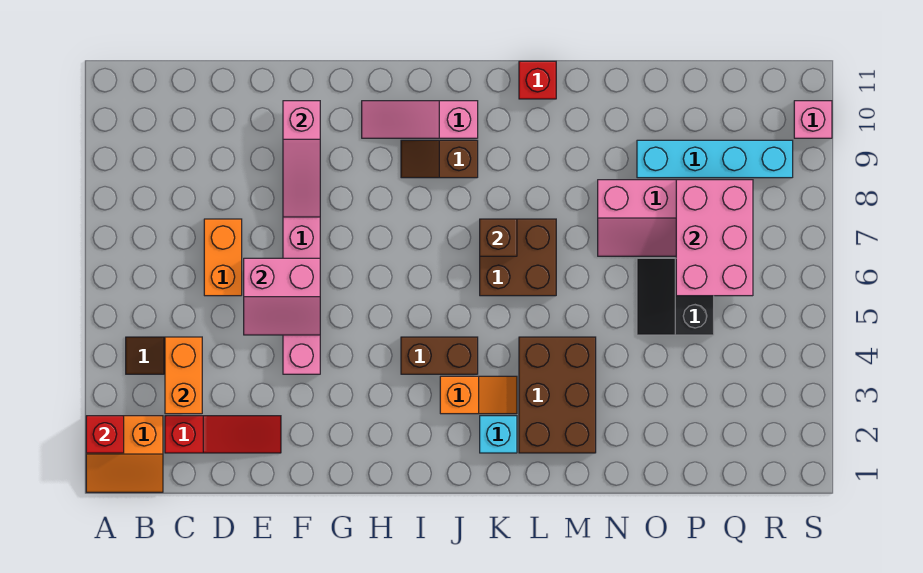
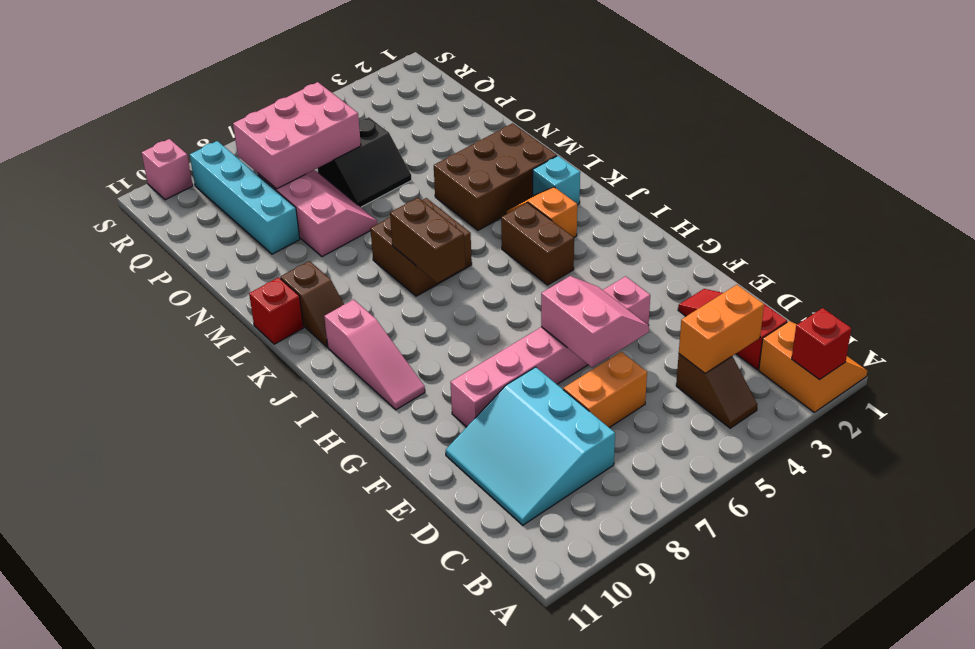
none -> cyan 3x3 slope [446,367,615,525]
pink 1x3 slope [283,101,320,217] -> none
brown 1x2 slope [401,140,478,178] -> brown 1x2 slope moved to [280,261,344,347]
brown 1x1 brick [480,219,517,256] -> brown 1x2 brick [390,198,465,283]

